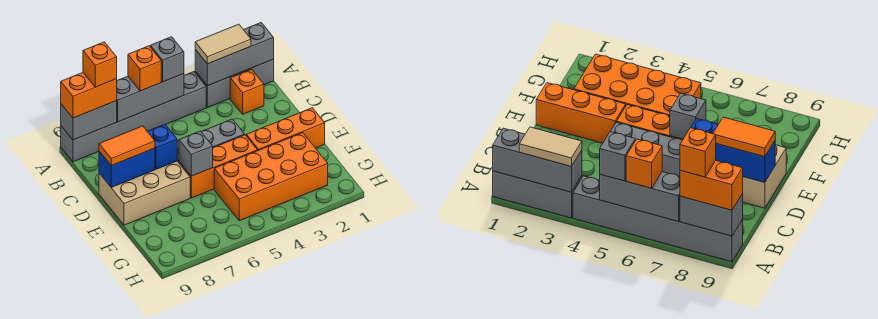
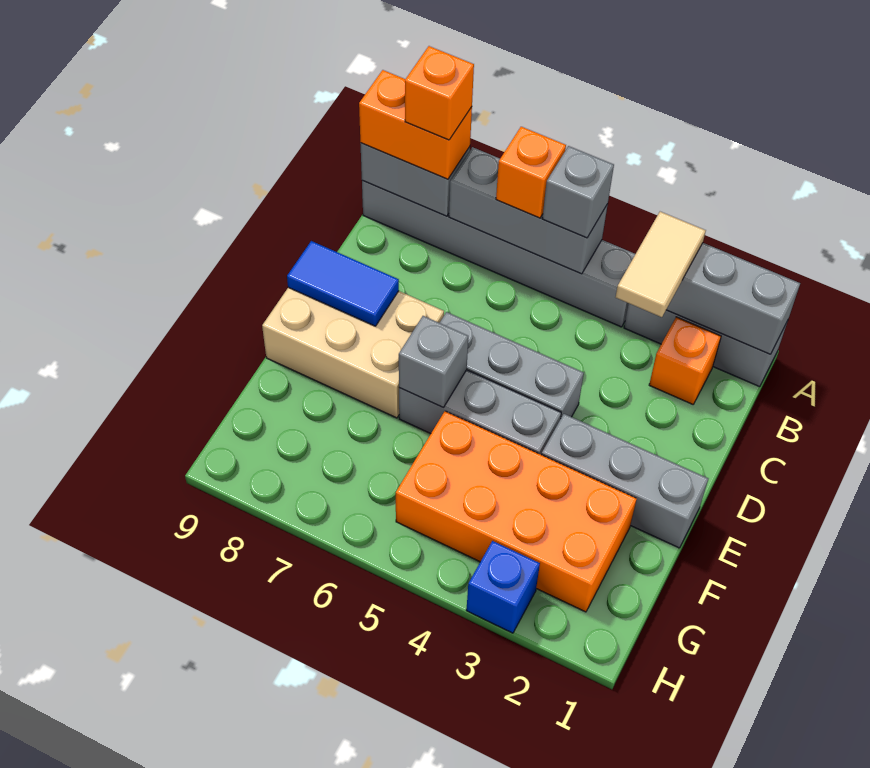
tan 1x2 tile [195,24,251,64] -> tan 1x2 tile turned to [616,212,706,317]
blue 1x1 brick [147,124,177,169] -> blue 1x1 brick moved to [466,541,540,633]
blue 1x2 brick [99,148,155,188] -> blue 1x2 tile [287,241,399,326]
orange 1x2 tile [99,126,155,166] -> none
orange 1x3 brick [246,108,325,151] -> grey 1x3 brick [541,414,708,548]
orange 1x3 brick [179,135,257,198] -> grey 1x3 brick [399,370,561,455]

